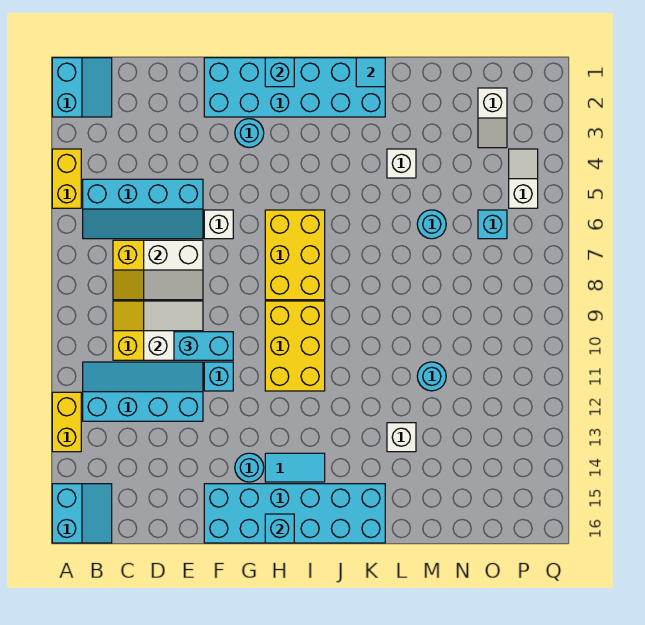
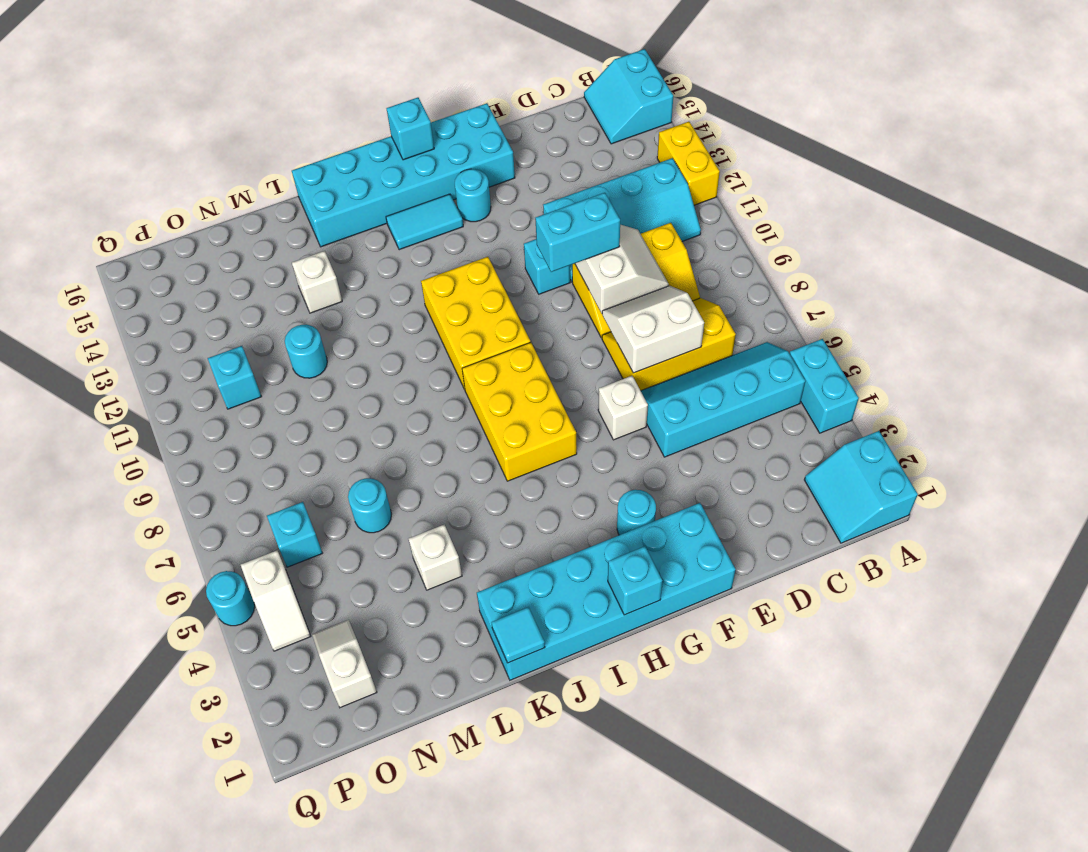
yellow 1x2 brick [52,149,81,208] -> cyan 1x2 brick [790,339,859,433]
white 2x2 slope [144,301,203,360] -> white 2x2 slope turned to [575,225,669,313]
none -> cyan 1x1 brick [208,346,262,409]
none -> cyan 1x1 round brick [206,571,255,626]

